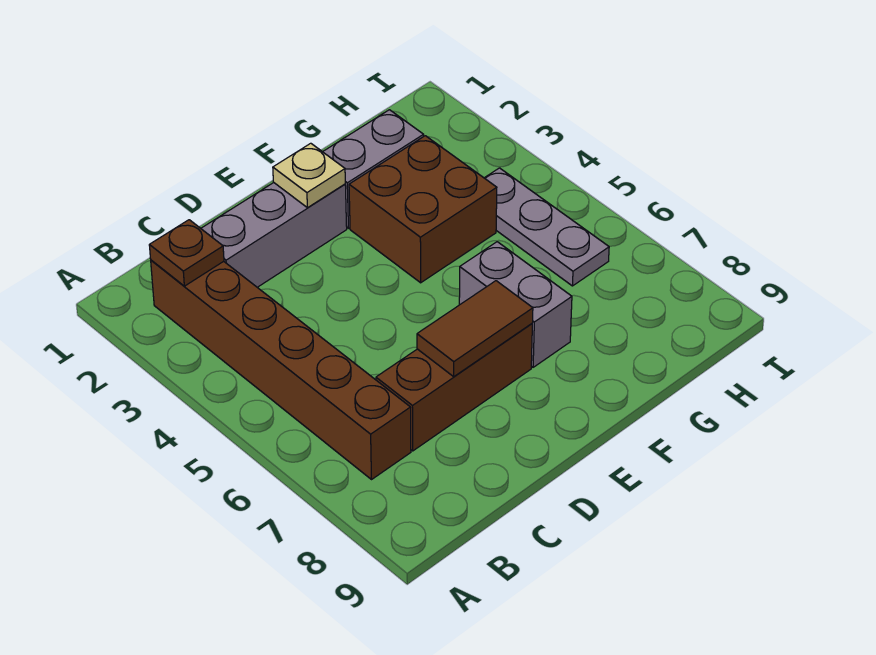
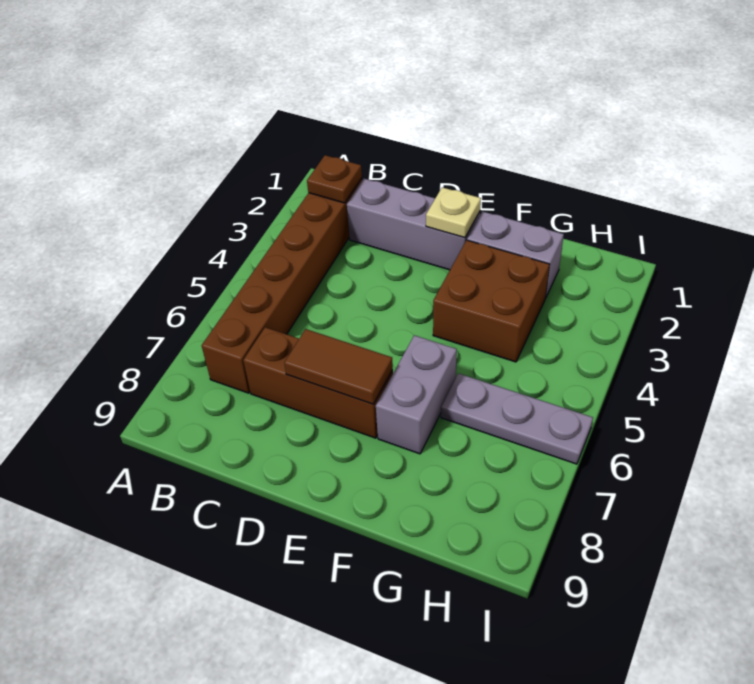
grey 1x3 plate [485,168,609,286] -> grey 1x3 plate turned to [441,373,593,464]

